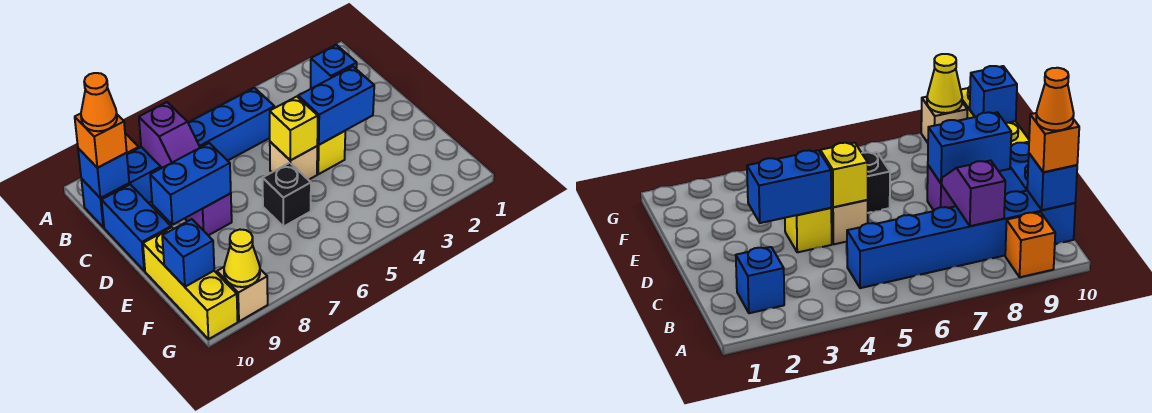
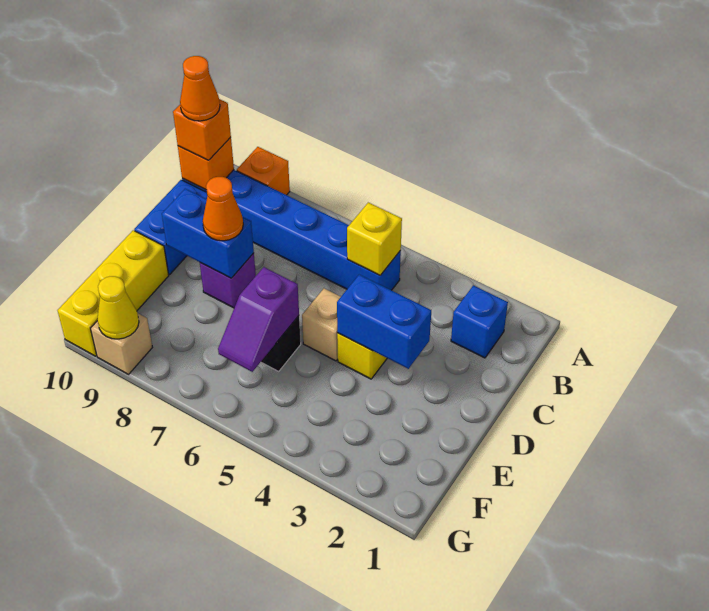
purple 1x2 slope [139,102,200,168] -> purple 1x2 slope moved to [218,267,299,372]
blue 1x1 brick [78,148,129,198] -> orange 1x1 brick [178,137,234,190]
yellow 1x1 brick [270,97,318,160] -> yellow 1x1 brick moved to [347,202,402,275]
none -> orange 1x1 cone [203,177,243,241]
blue 1x1 brick [162,219,214,287] -> none

